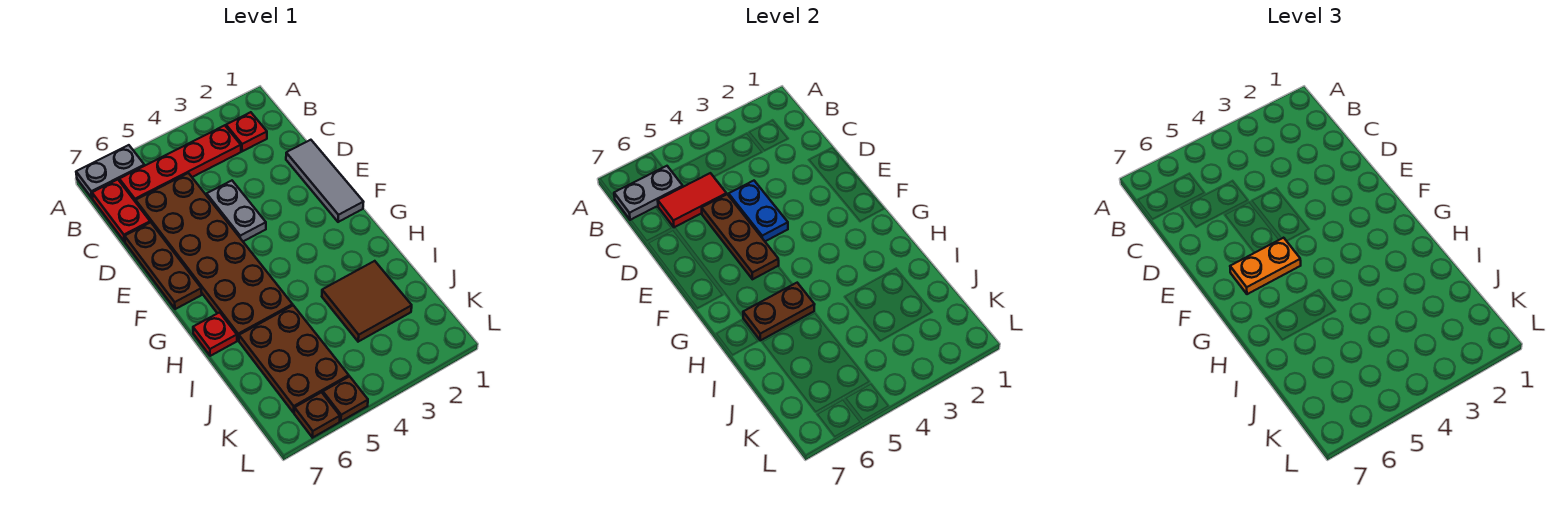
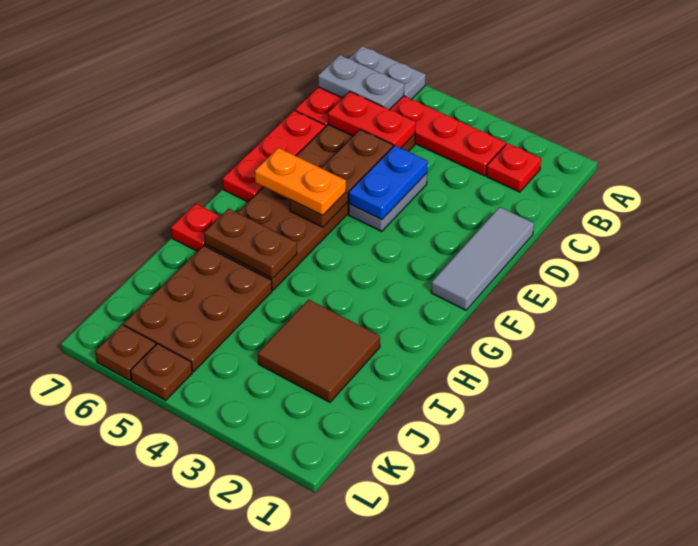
red 1x2 tile [658,173,727,227] -> red 1x2 plate [328,92,416,148]
brown 1x3 plate [125,222,202,309] -> red 1x3 plate [223,111,325,202]

